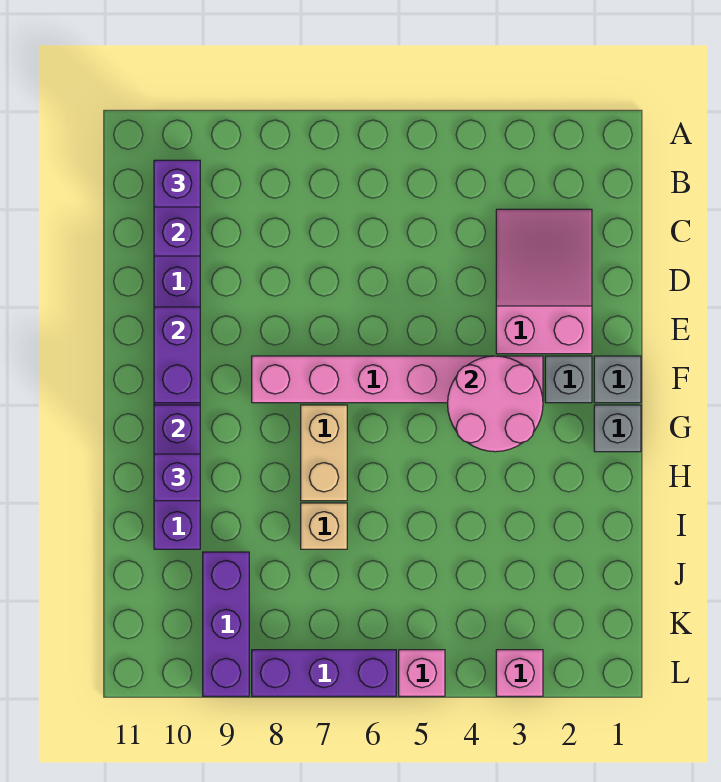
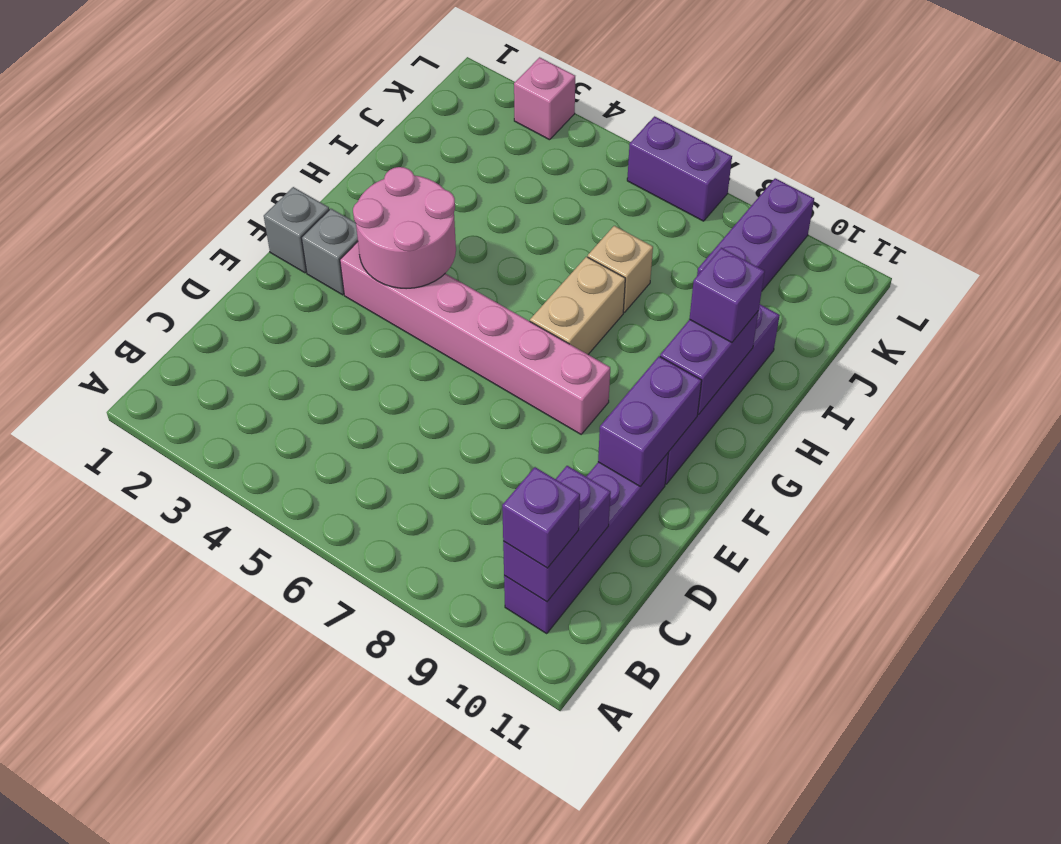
pink 2x3 slope [496,209,592,354] -> none
grey 1x1 brick [594,405,641,452] -> none
pink 1x1 brick [399,650,445,696] -> none
purple 1x3 brick [252,650,396,696] -> purple 1x2 brick [627,116,732,221]

